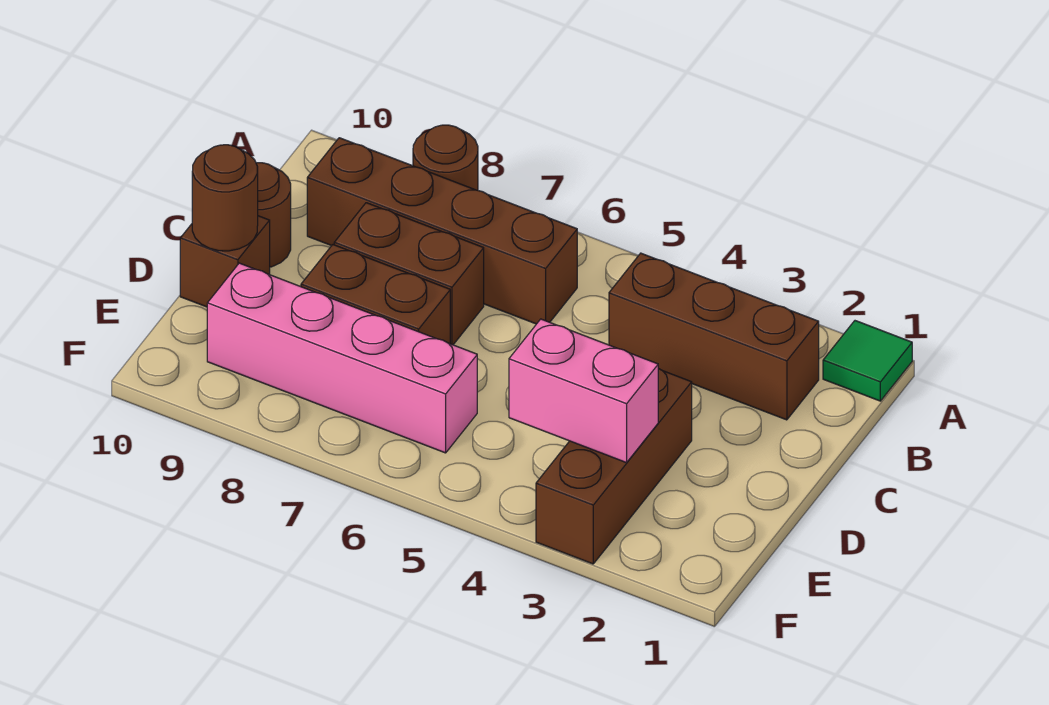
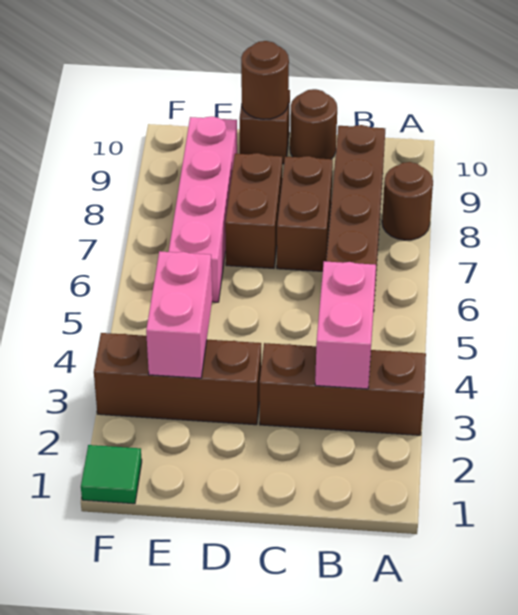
green 1x1 tile [823,321,912,401] -> green 1x1 tile moved to [81,445,142,504]
brown 1x3 brick [609,253,819,420] -> brown 1x3 brick turned to [260,343,426,435]
none -> pink 1x2 brick [315,261,376,389]

